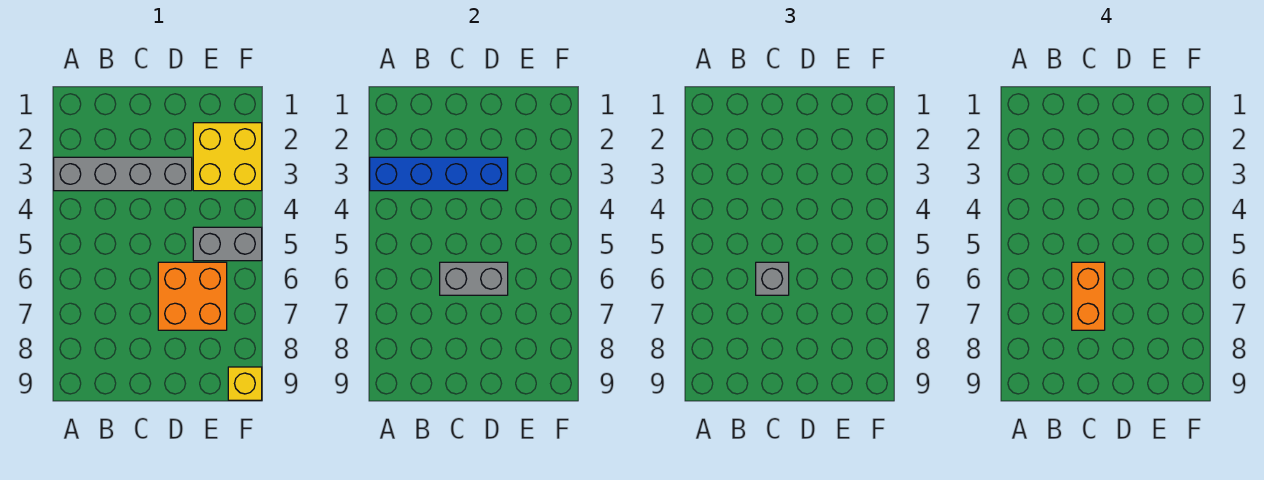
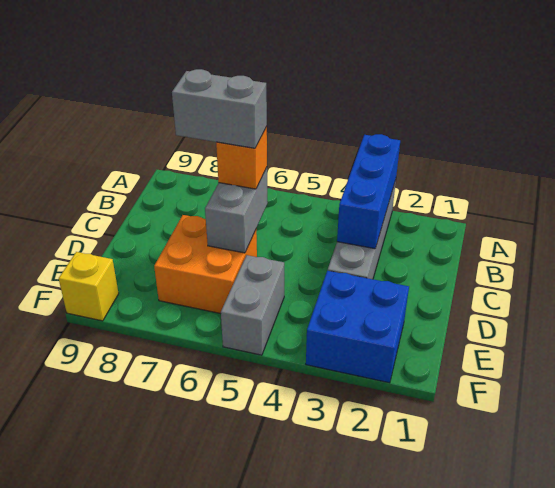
blue 1x4 brick [370,157,508,191] -> blue 1x3 brick [337,134,400,249]
grey 1x1 brick [756,262,789,295] -> orange 1x1 brick [216,127,267,189]
orange 1x2 brick [1072,262,1105,330] -> grey 1x2 brick [172,69,267,148]
yellow 2x2 brick [193,123,262,191] -> blue 2x2 brick [306,271,409,383]

